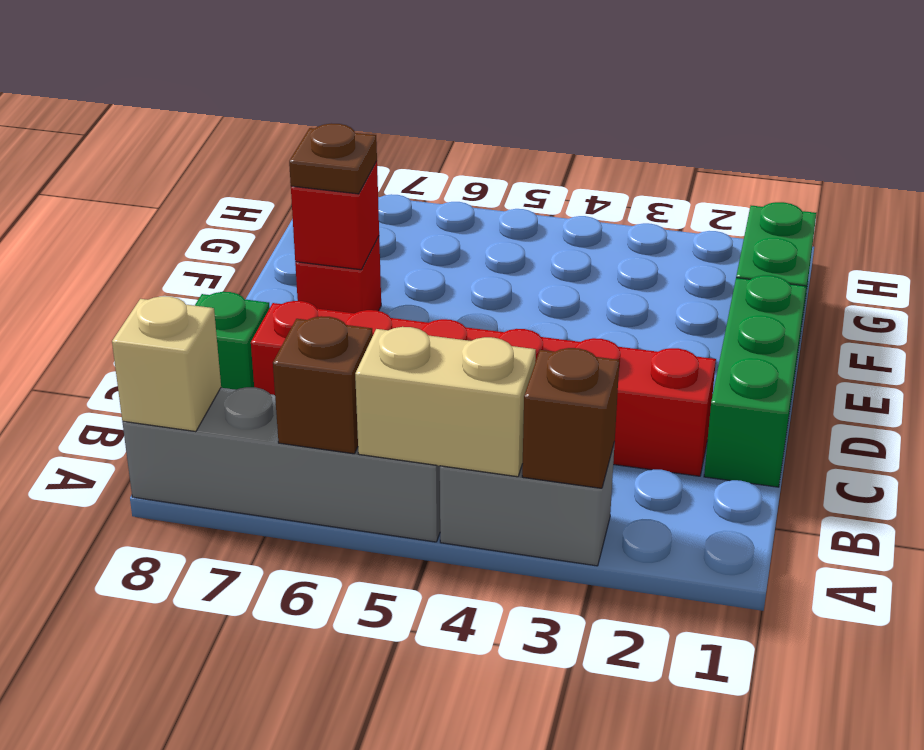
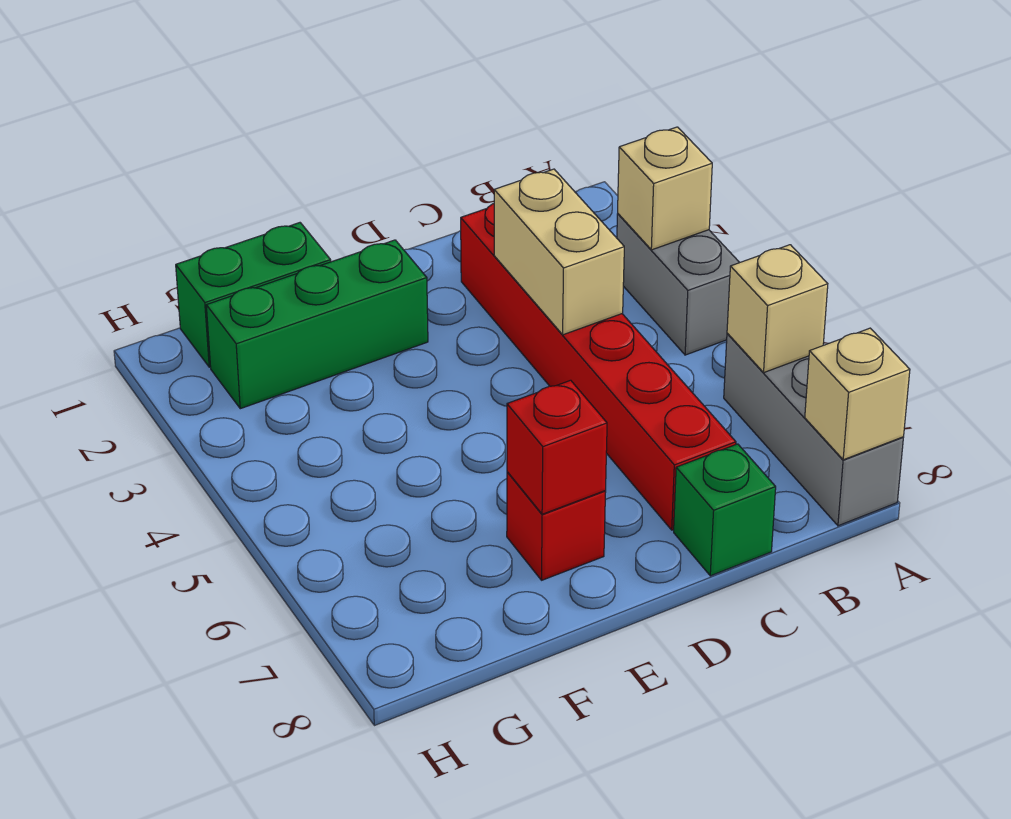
brown 1x1 brick [522,348,619,488] -> tan 1x1 brick [618,127,712,250]
tan 1x2 brick [355,327,536,477] -> tan 1x2 brick moved to [494,169,624,335]
grey 1x4 brick [122,387,440,542] -> grey 1x3 brick [724,333,903,526]
brown 1x1 brick [273,316,373,454] -> tan 1x1 brick [727,245,828,372]
green 1x3 brick [704,275,806,487] -> green 1x3 brick moved to [206,240,428,409]
brown 1x1 plate [289,123,377,194] -> none

